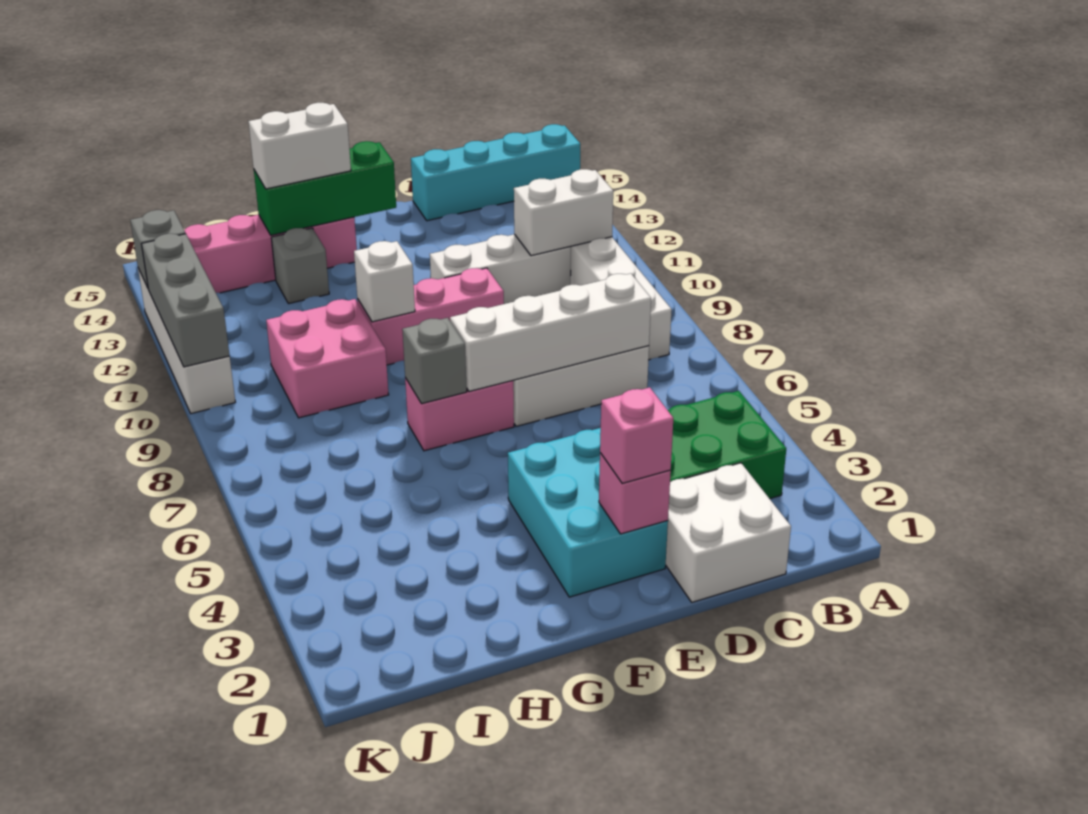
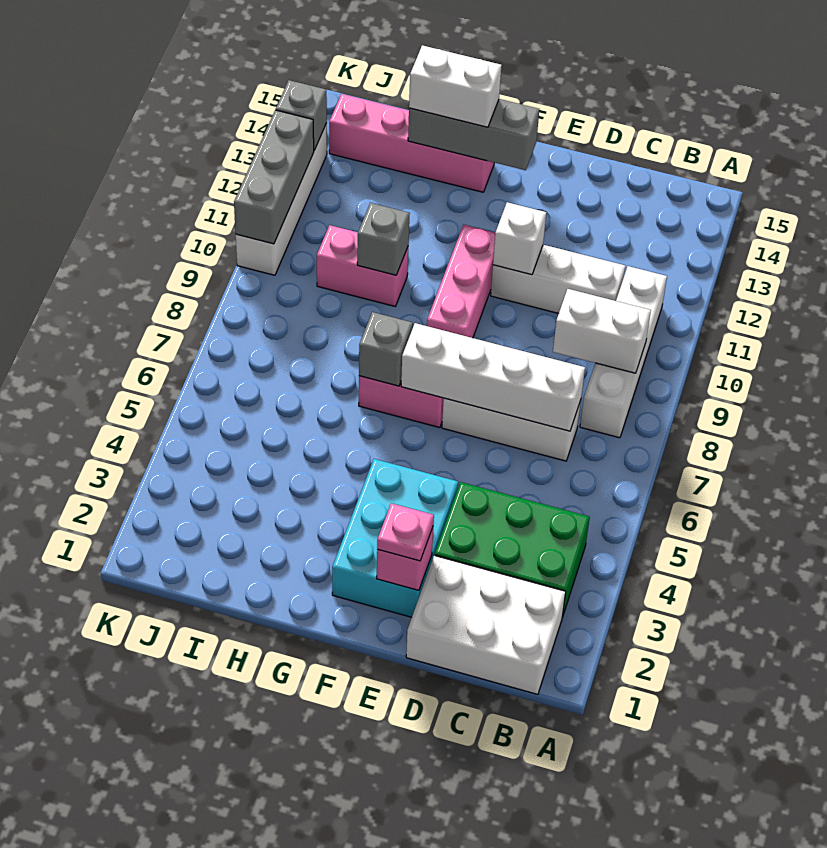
cyan 1x4 brick [411,124,580,221] -> none
white 1x2 brick [514,169,613,256] -> white 1x2 brick moved to [553,289,651,373]
white 2x2 brick [666,463,791,602] -> white 2x3 brick [406,555,566,694]
pink 1x1 brick [600,387,673,483] -> pink 1x1 plate [377,503,434,561]
pink 1x3 brick [357,268,504,365] -> pink 1x3 brick turned to [427,225,495,338]
green 1x3 brick [254,141,396,235] -> grey 1x3 brick [408,99,539,170]
white 1x1 brick [354,241,415,322] -> white 1x1 brick moved to [493,202,546,275]
pink 2x2 brick [266,299,389,418] -> pink 1x2 brick [317,225,408,306]
grey 1x1 brick [271,228,329,304] -> grey 1x1 brick moved to [357,203,410,275]

